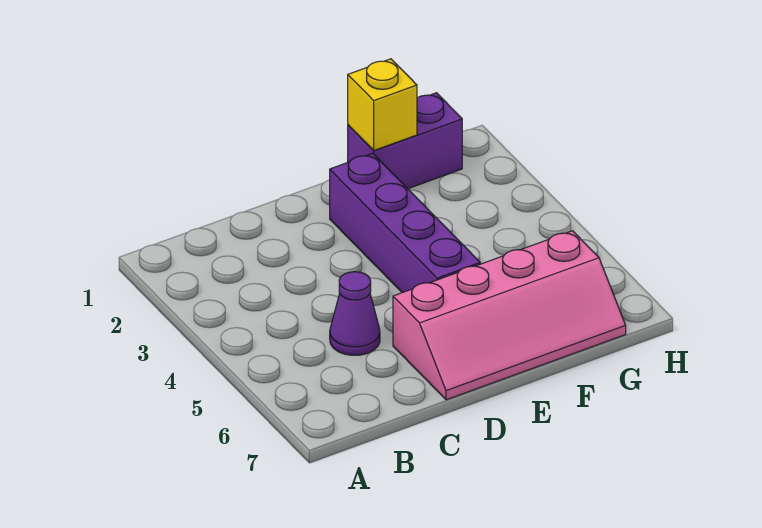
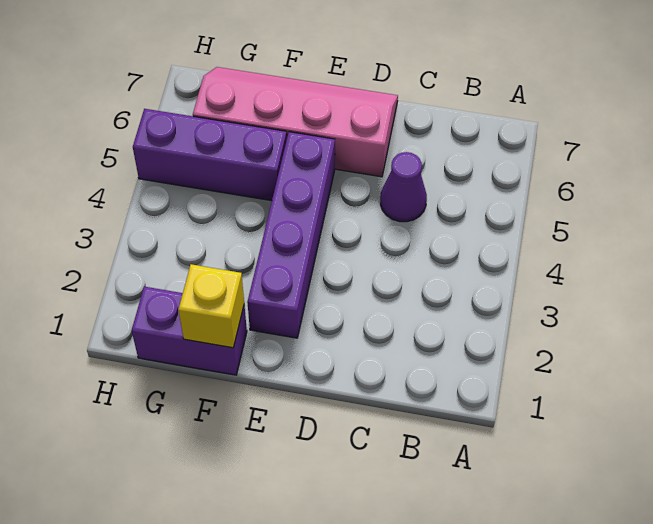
none -> purple 1x3 brick [133,109,287,201]

